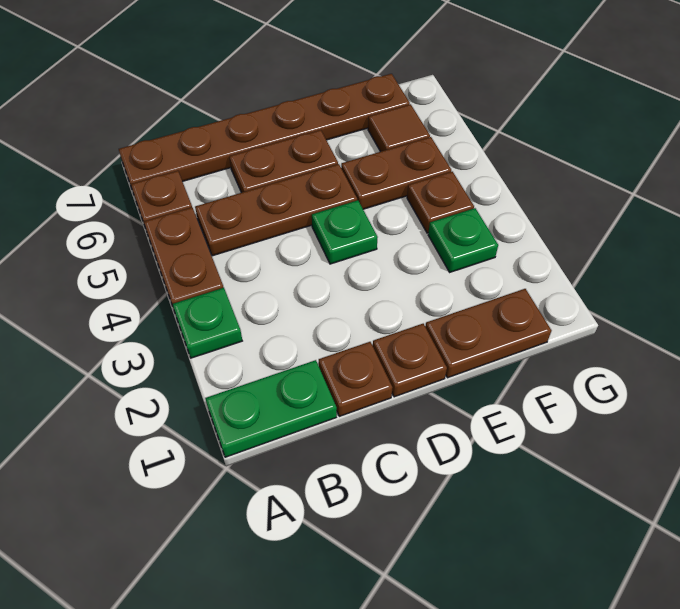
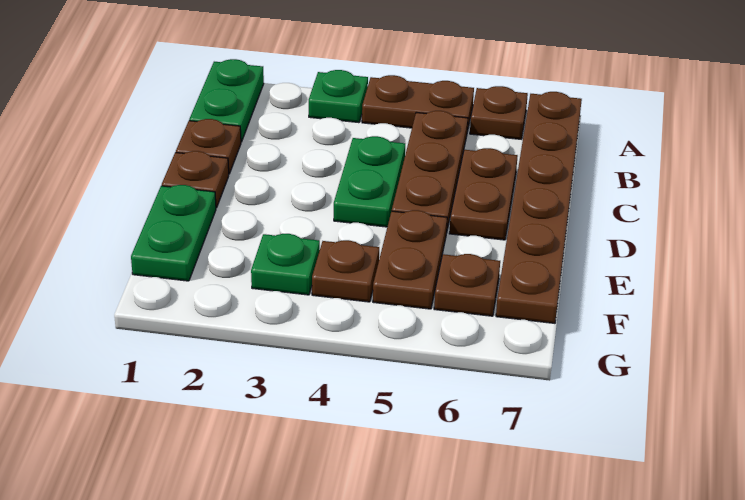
green 1x1 plate [312,200,378,264] -> green 1x2 plate [334,136,405,227]
brown 1x2 plate [425,289,551,378] -> green 1x2 plate [131,185,216,281]
brown 1x1 tile [368,104,430,152] -> brown 1x1 plate [434,254,500,316]

